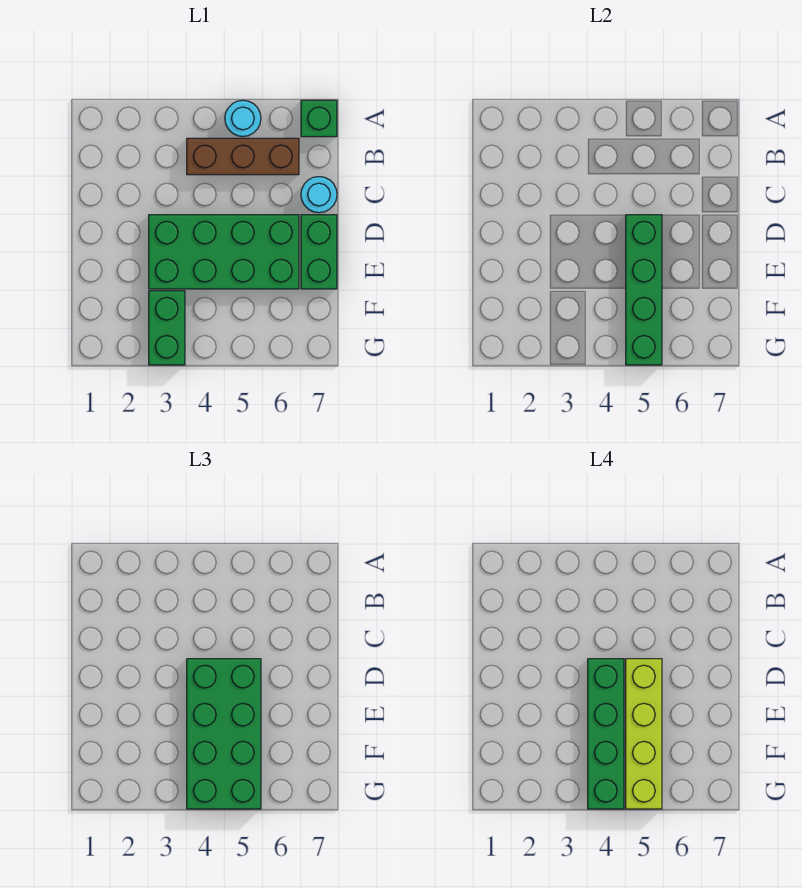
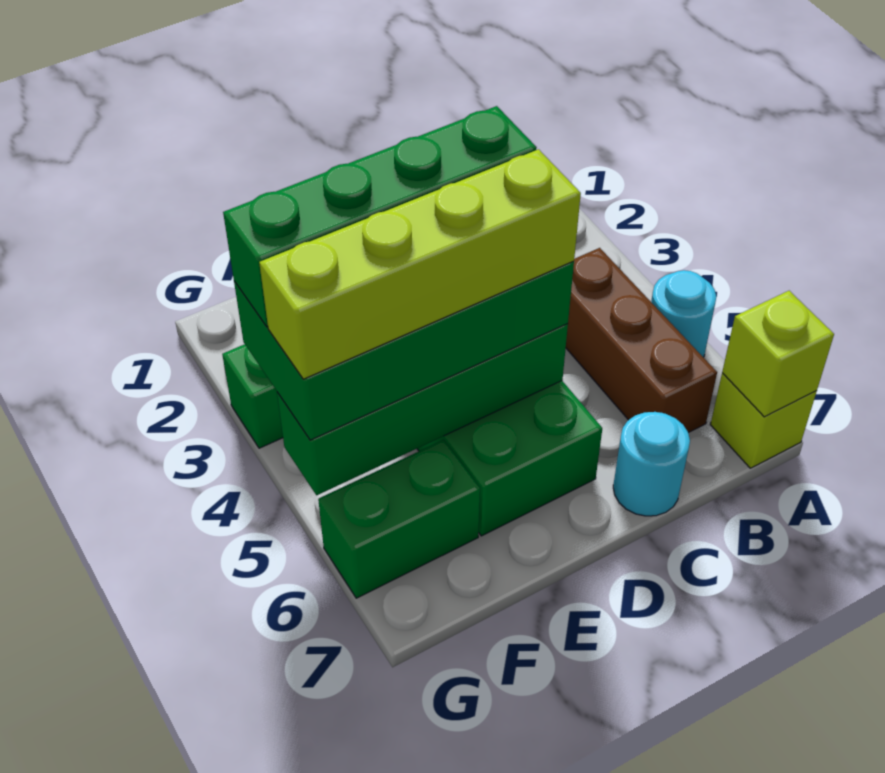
green 1x1 brick [301,100,337,137] -> lime 1x1 brick [710,373,817,468]
none -> lime 1x1 brick [722,291,834,417]
green 1x2 brick [301,215,337,289] -> green 1x2 brick moved to [318,440,480,598]

